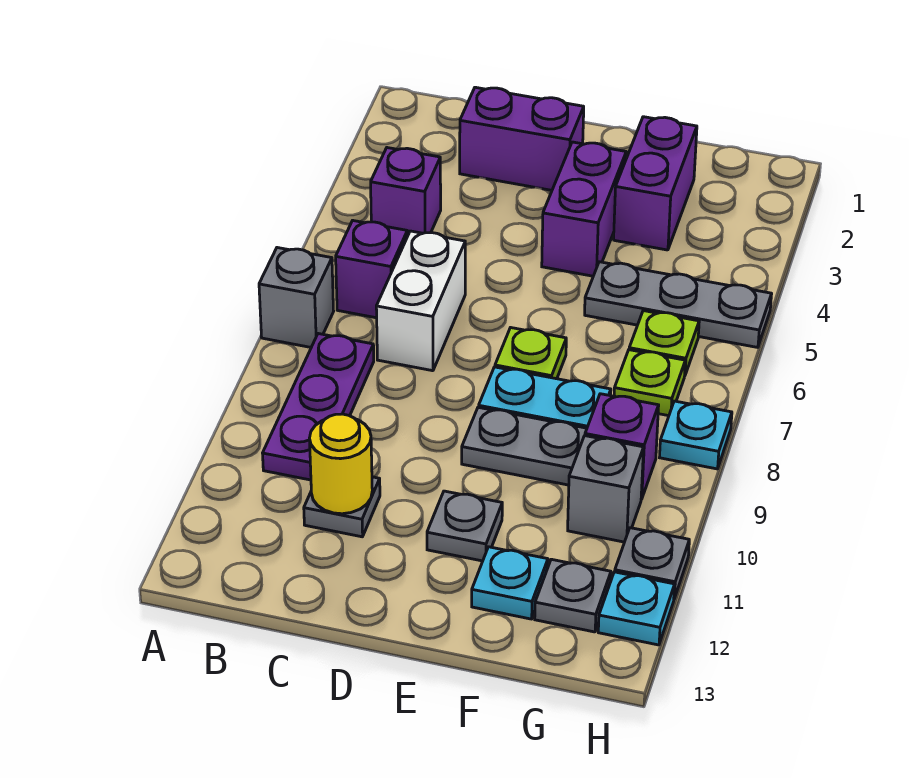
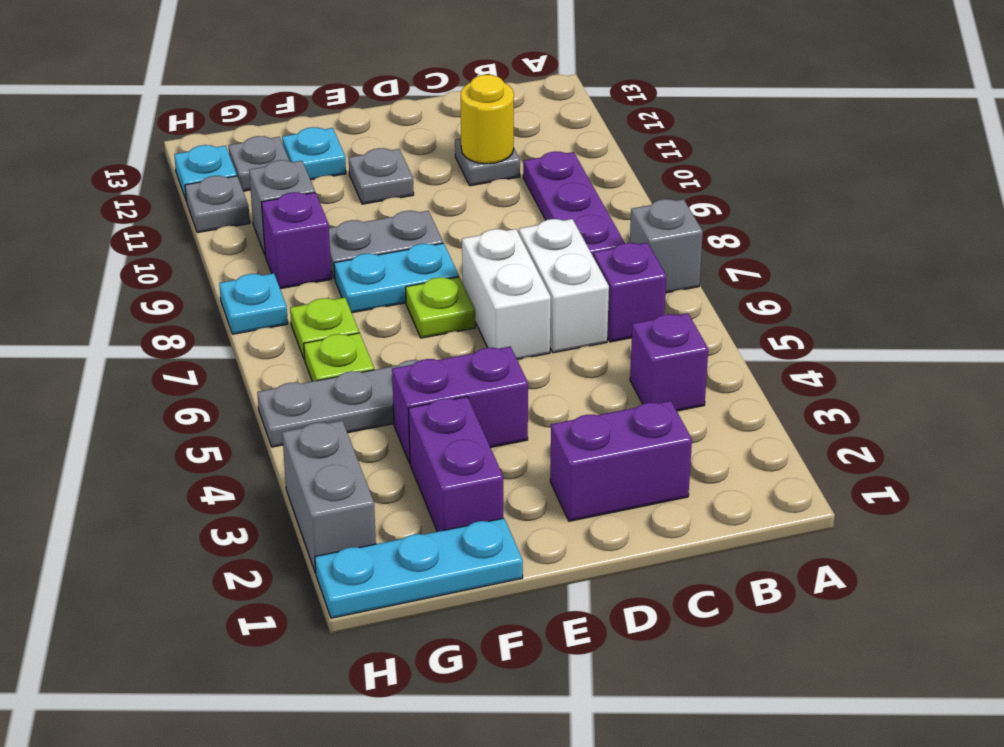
none -> white 1x2 brick [462,229,551,359]
purple 1x2 brick [542,142,626,276] -> purple 1x2 brick turned to [392,346,528,463]
none -> cyan 1x3 plate [315,518,523,618]
none -> grey 1x2 brick [282,421,376,573]

